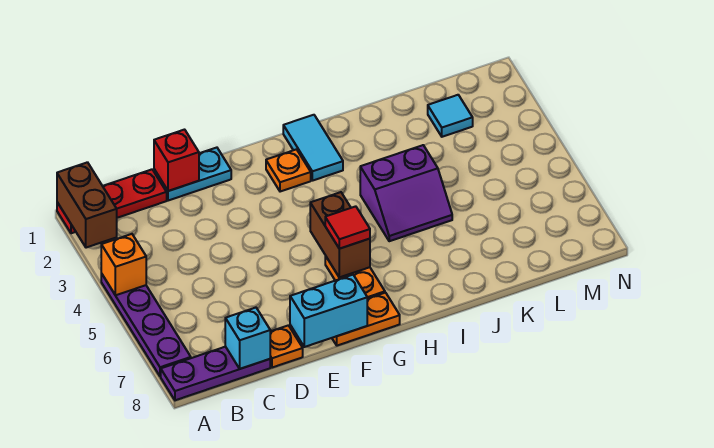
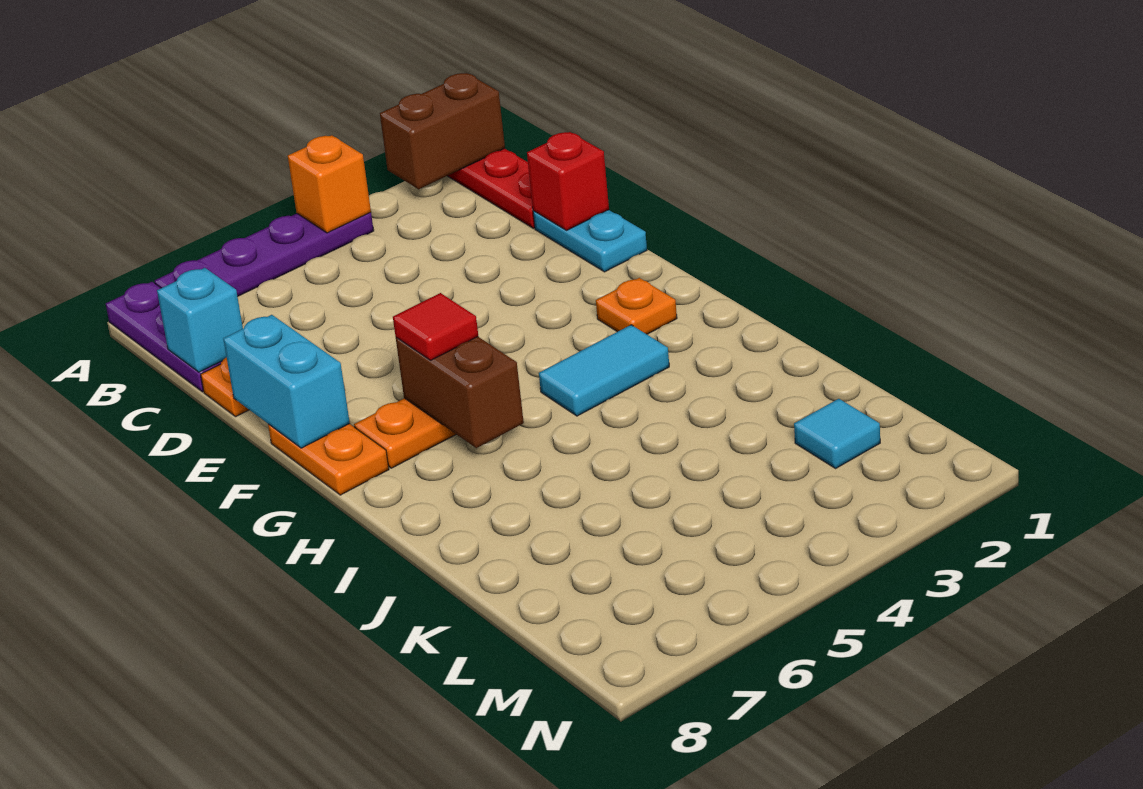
brown 1x2 brick [310,192,370,277] -> brown 1x2 brick turned to [396,337,524,448]
cyan 1x2 tile [283,115,343,181] -> cyan 1x2 tile moved to [539,325,669,416]
purple 2x2 slope [360,145,452,241] -> none

